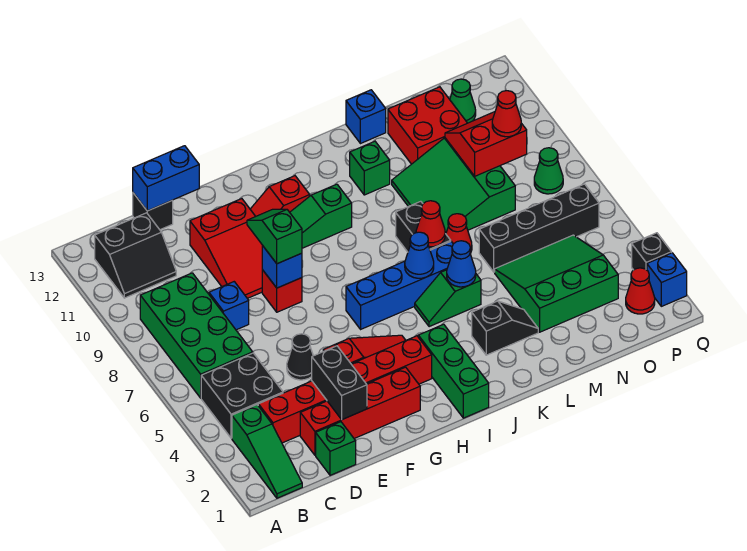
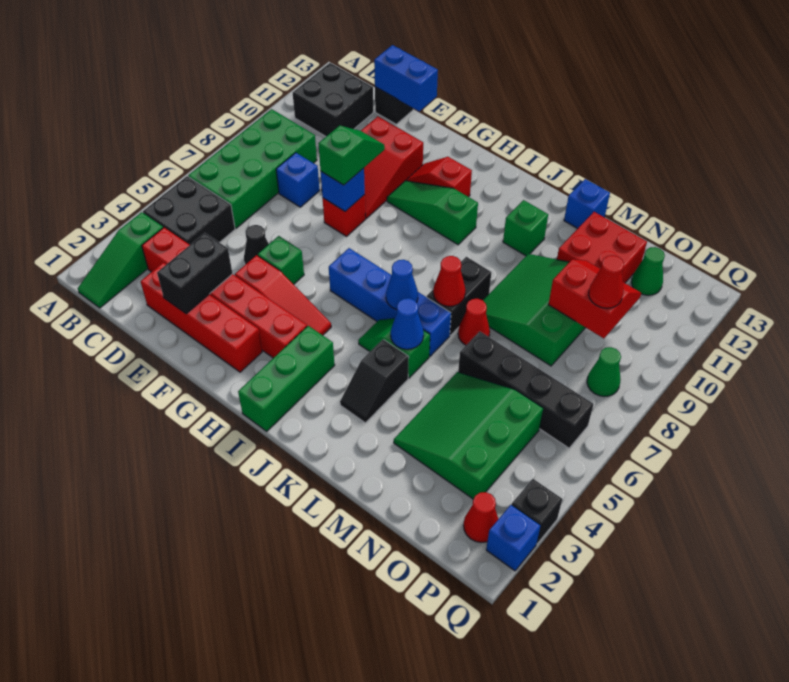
black 2x2 slope [95,213,176,298] -> black 2x2 brick [293,63,373,136]
green 1x1 brick [316,422,356,475] -> green 1x1 brick moved to [258,236,304,284]
black 1x2 slope [472,301,538,355] -> black 1x2 slope turned to [340,340,409,423]
green 3x3 slope [495,235,618,332] -> green 3x3 slope turned to [394,372,543,499]

